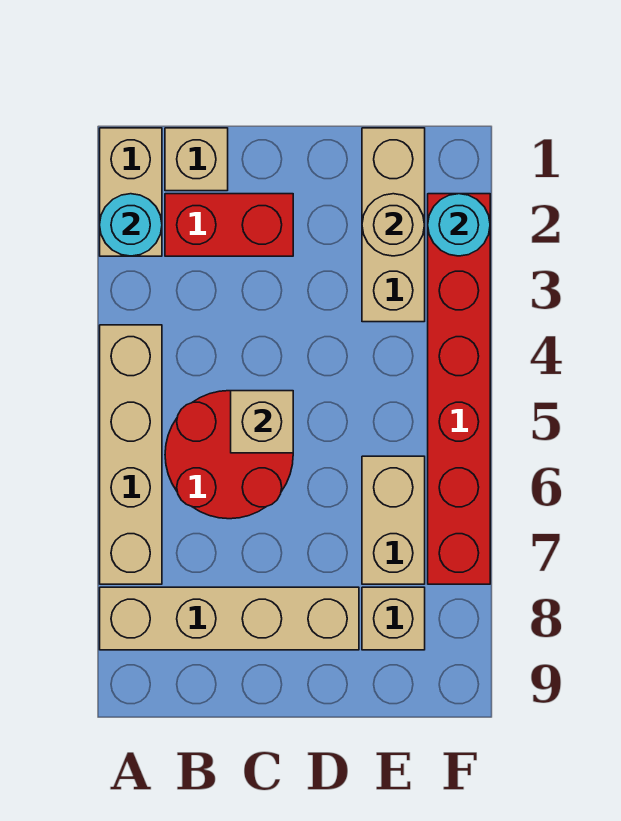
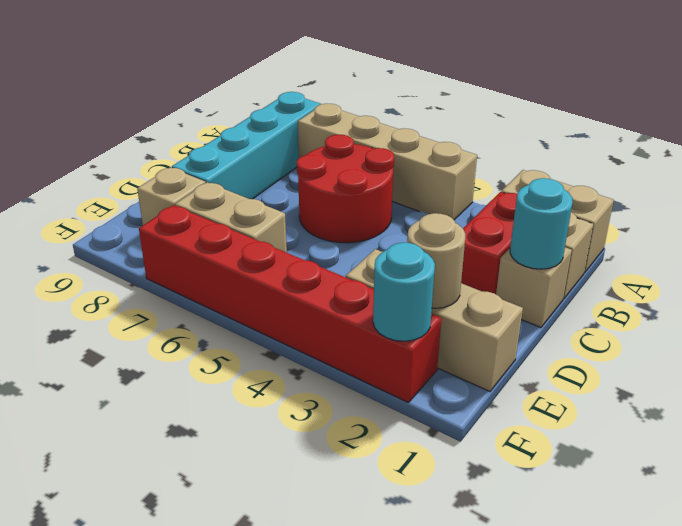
cyan 1x1 round brick [100,194,162,256] -> cyan 1x1 round brick moved to [510,178,573,269]
tan 1x4 brick [100,587,359,650] -> cyan 1x4 brick [172,92,321,199]
tan 1x1 brick [231,391,293,453] -> tan 1x1 brick moved to [496,247,572,327]

